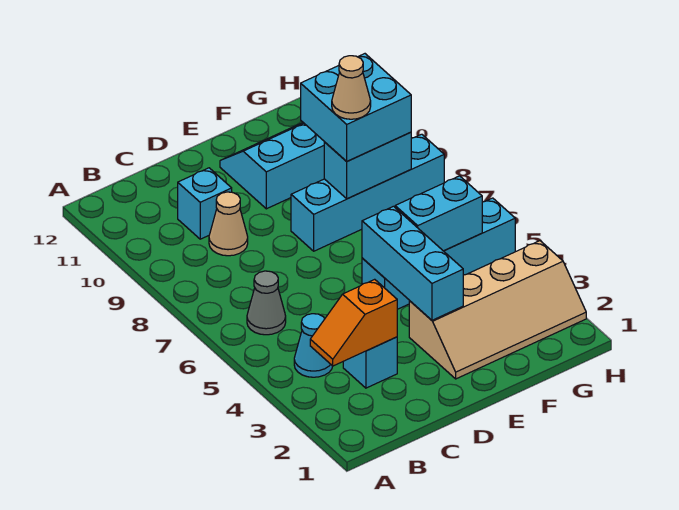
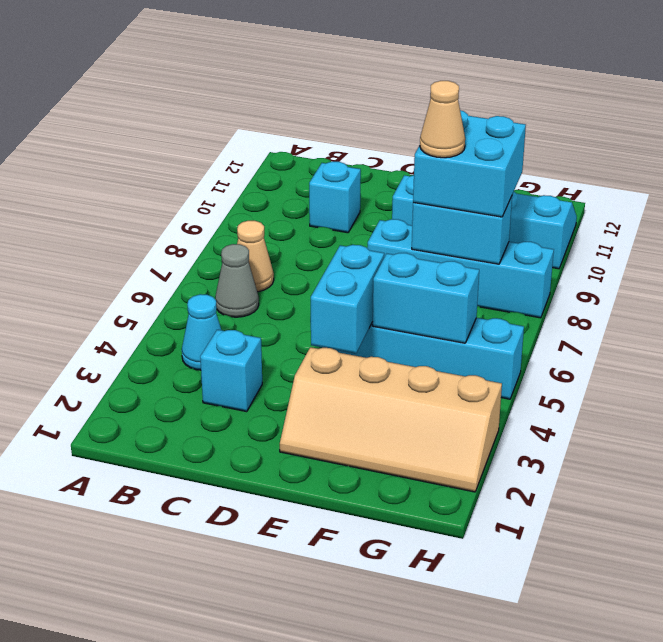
orange 1x2 slope [310,279,397,366] -> none
tan 1x1 cone [209,192,248,256] -> tan 1x1 cone moved to [237,221,274,292]
cyan 1x3 brick [362,206,463,320] -> cyan 1x2 brick [310,245,384,354]

